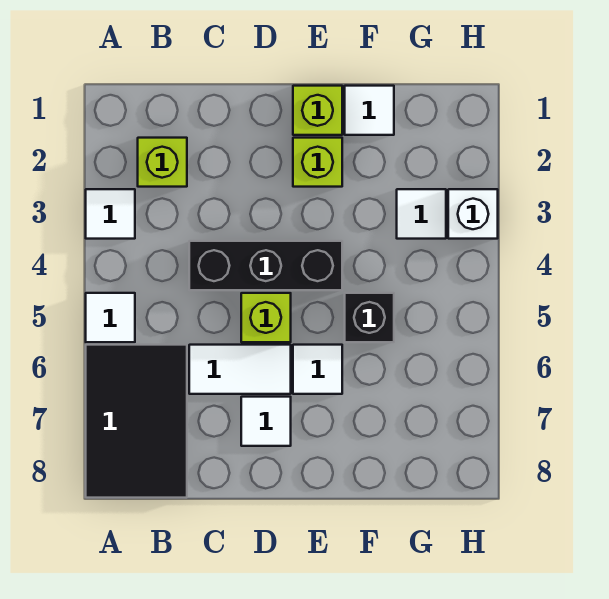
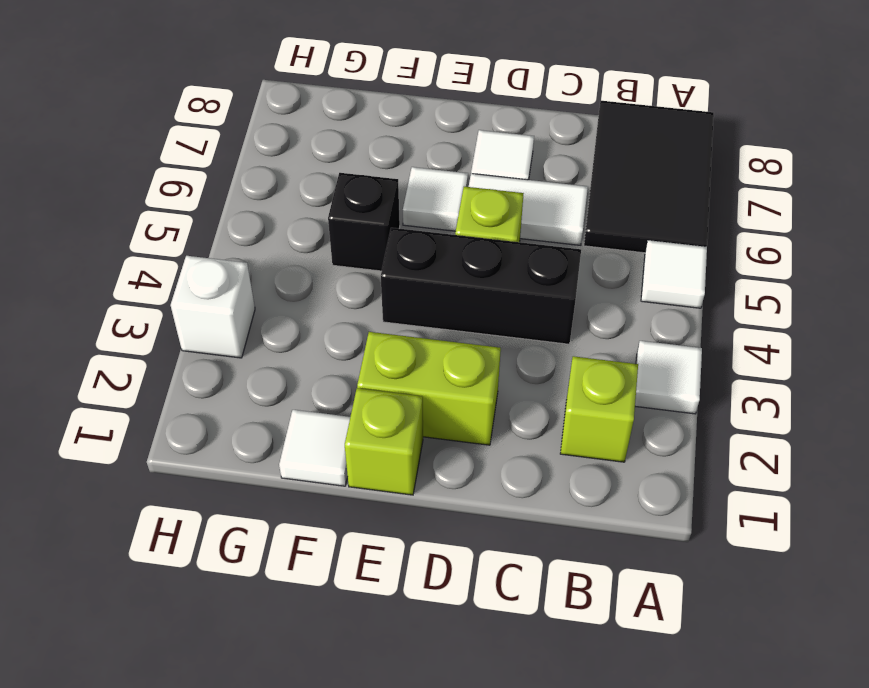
lime 1x1 brick [293,138,342,187] -> lime 1x2 brick [357,332,501,445]
white 1x1 tile [397,189,446,239] -> none

